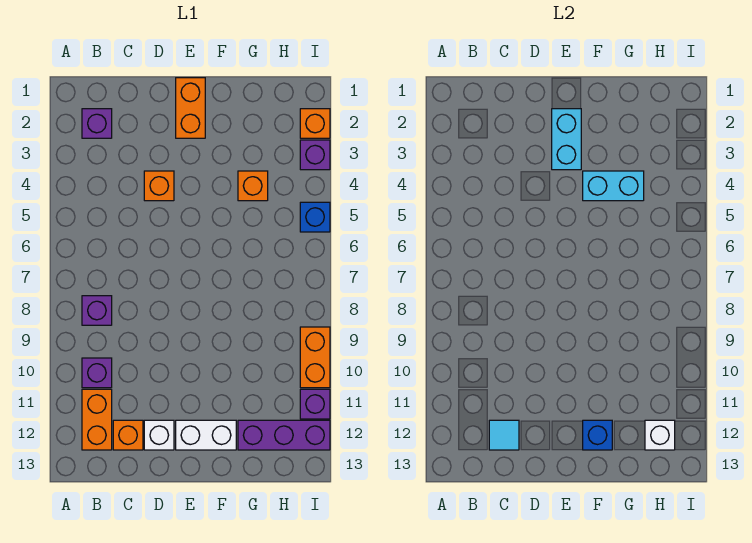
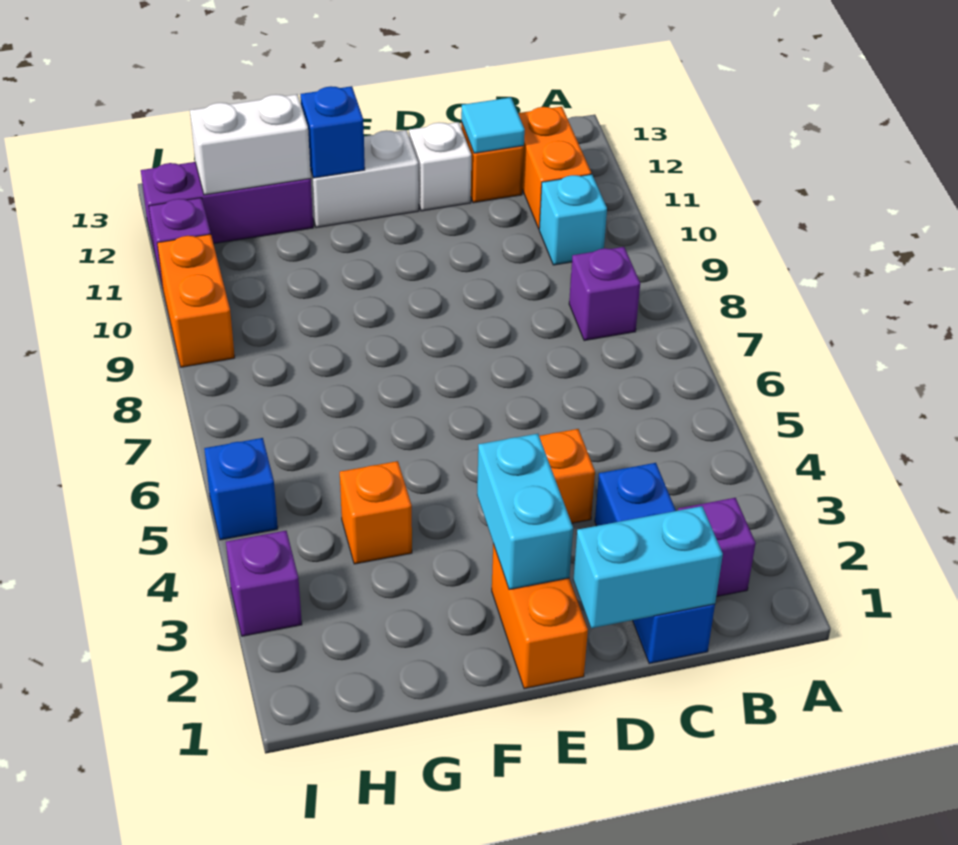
purple 1x1 brick [82,358,112,388] -> cyan 1x1 brick [539,174,607,265]
none -> blue 1x3 brick [595,463,715,664]
cyan 1x2 brick [583,171,644,201] -> cyan 1x2 brick moved to [573,506,723,628]
white 1x1 brick [645,420,675,450] -> white 1x2 brick [190,94,311,195]
orange 1x1 brick [300,109,330,138] -> none

